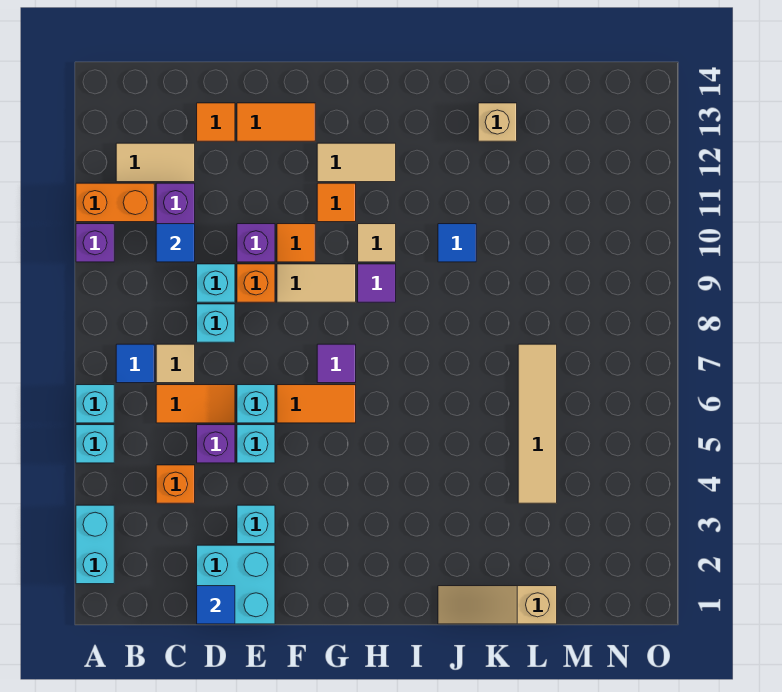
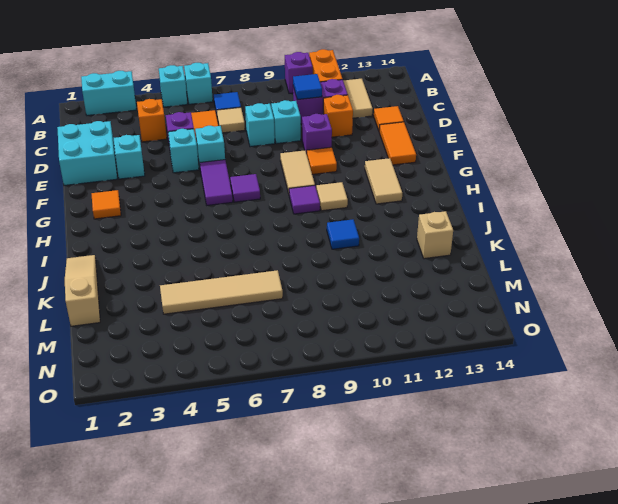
blue 1x1 tile [197,586,235,624] -> none
orange 1x1 brick [237,264,275,302] -> orange 1x1 brick moved to [323,95,353,137]
orange 1x2 tile [277,385,356,423] -> purple 1x2 tile [200,160,233,205]
orange 1x1 tile [317,183,356,222] -> orange 1x1 tile moved to [92,190,121,219]

